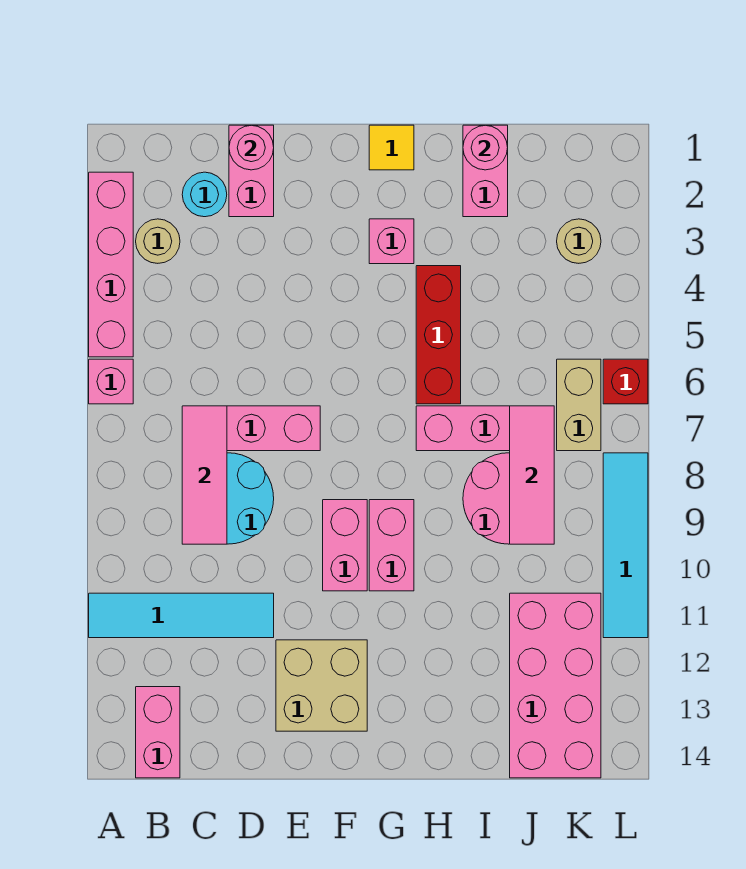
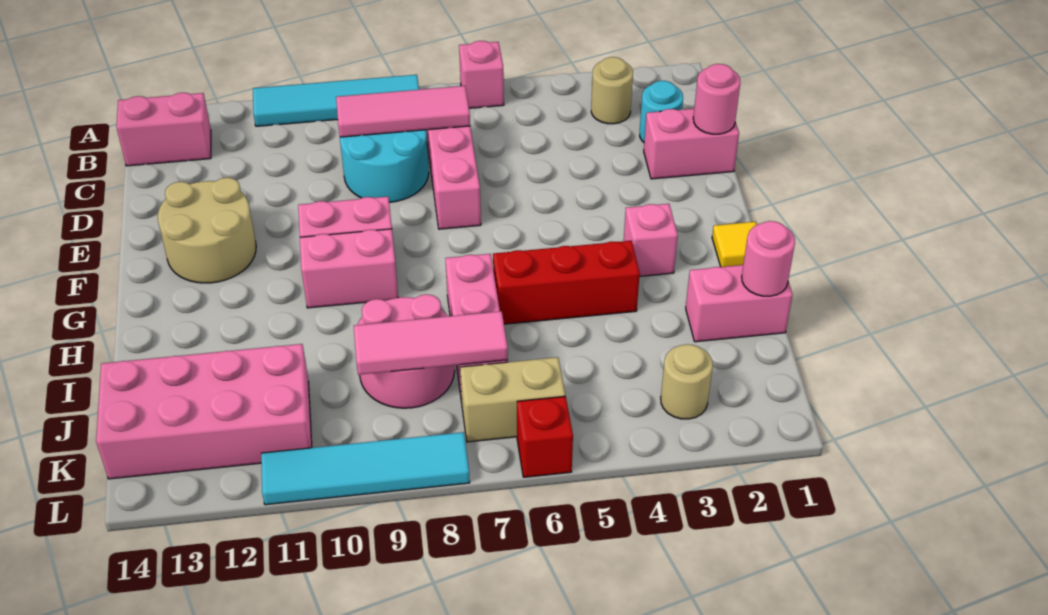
pink 1x4 brick [89,172,133,357] -> none
cyan 1x4 tile [89,593,274,638] -> cyan 1x4 tile turned to [253,75,419,126]
tan 2x2 brick [276,640,367,731] -> tan 2x2 round brick [158,178,256,283]

